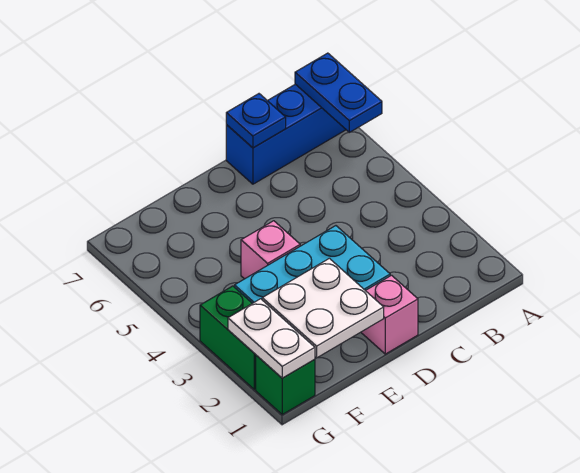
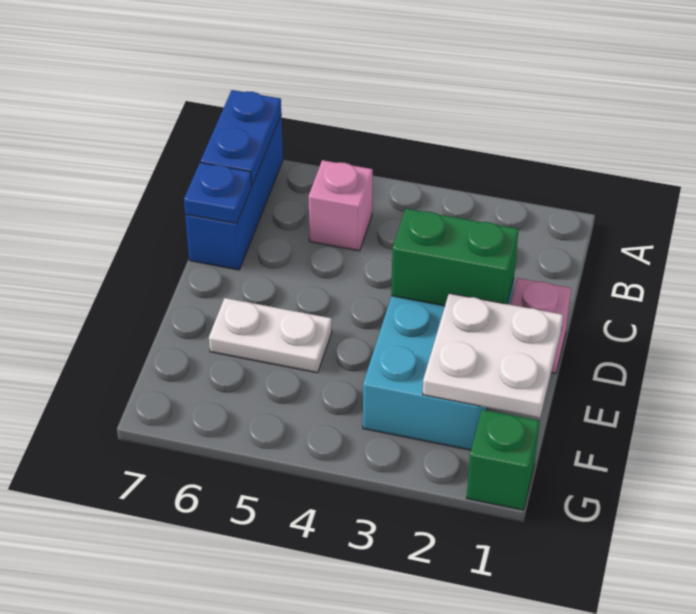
blue 1x2 plate [295,53,382,132] -> blue 1x2 plate turned to [201,90,281,185]
pink 1x1 brick [241,221,300,279] -> pink 1x1 brick moved to [309,160,373,251]
white 1x2 plate [228,299,315,378] -> white 1x2 plate moved to [209,298,332,373]
green 1x2 brick [200,286,256,390] -> green 1x2 brick moved to [391,209,519,306]

